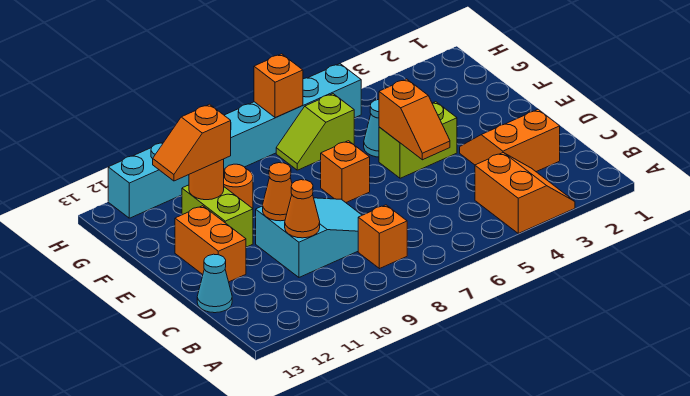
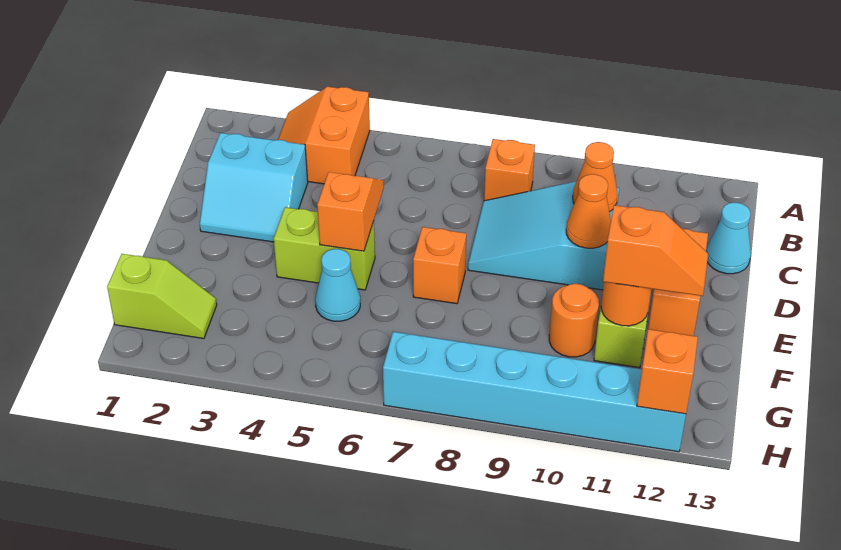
orange 2x2 slope [460,110,560,172] -> cyan 2x2 slope [200,133,308,242]
lime 1x2 slope [276,94,354,170] -> lime 1x2 slope moved to [107,254,217,339]
cyan 1x8 brick [108,64,361,218] -> cyan 1x6 brick [383,332,686,452]
orange 1x1 brick [254,54,303,118] -> orange 1x1 brick moved to [637,329,698,414]

